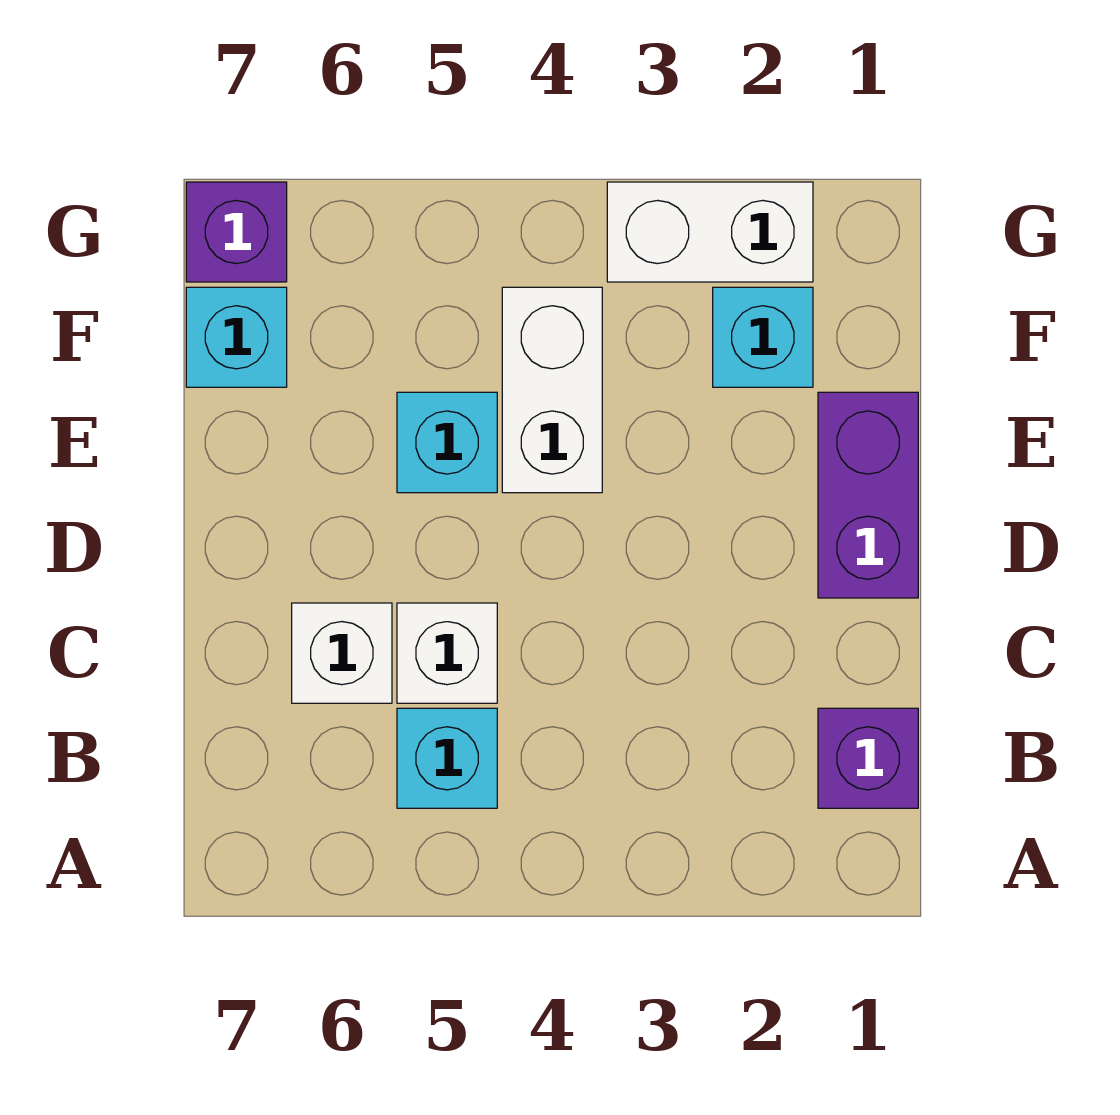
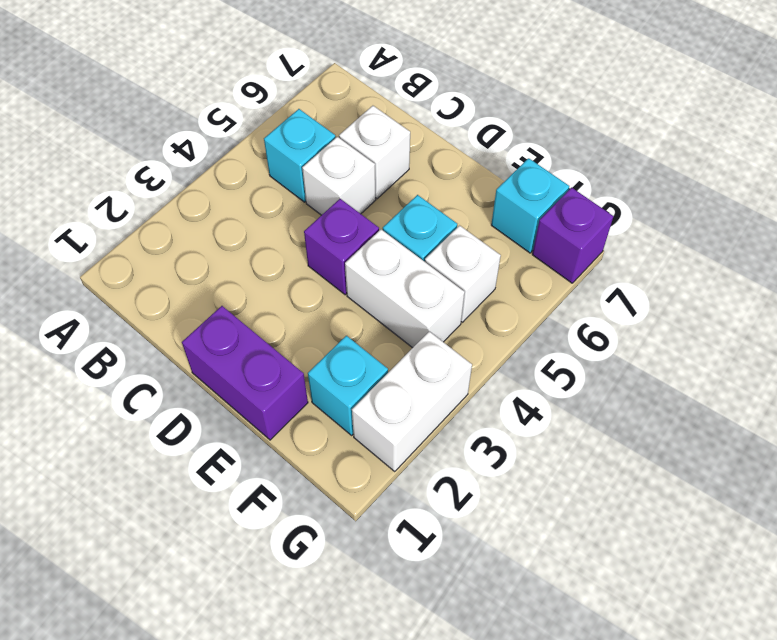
purple 1x1 brick [818,708,918,808] -> purple 1x1 brick moved to [304,199,379,295]
none -> white 1x1 brick [425,225,501,322]

